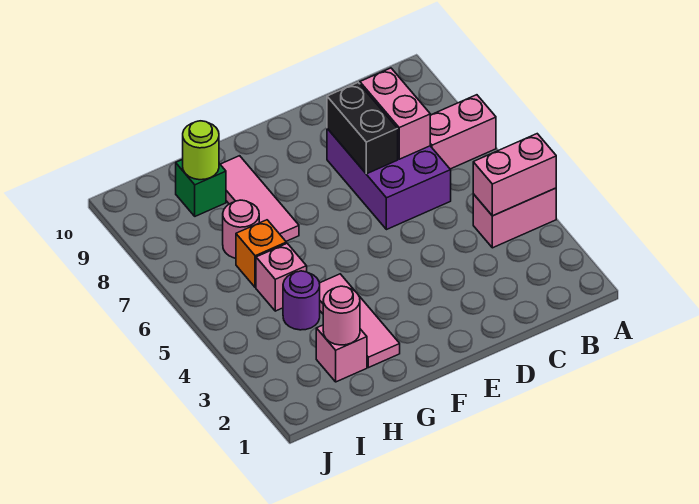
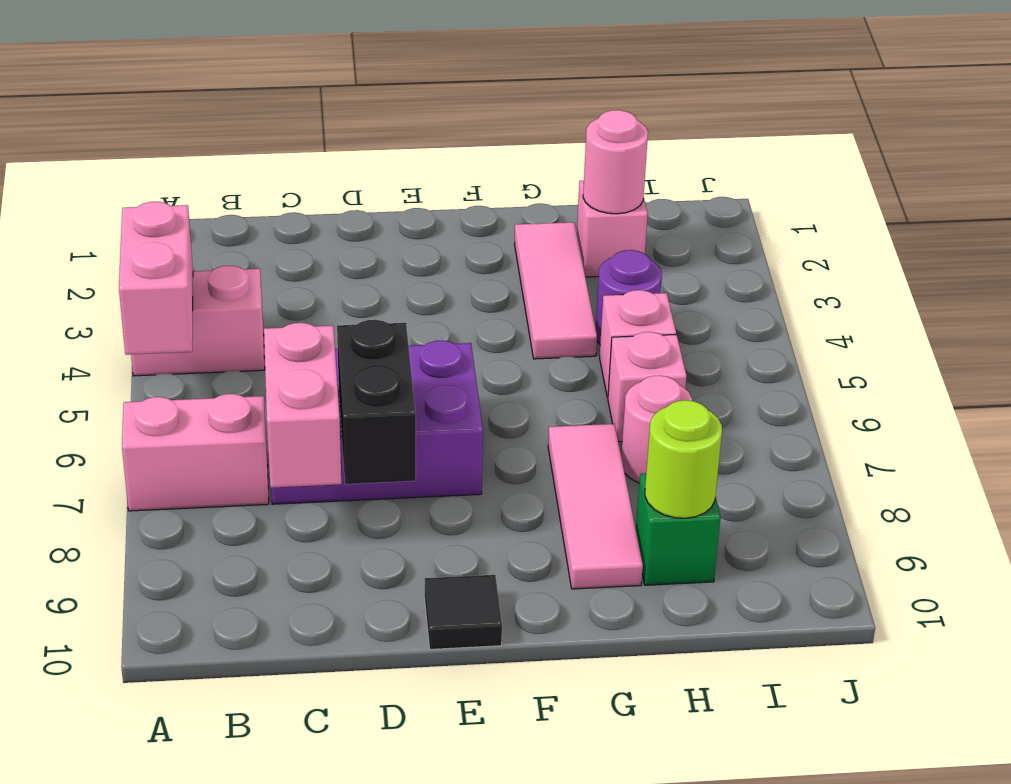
pink 1x2 brick [473,134,556,216] -> pink 1x2 brick turned to [119,202,193,355]
purple 2x3 brick [327,128,451,230] -> purple 2x3 brick turned to [271,340,483,504]
none -> black 1x1 tile [425,575,502,649]
orange 1x1 brick [236,220,286,287] -> pink 1x1 brick [608,332,687,442]

